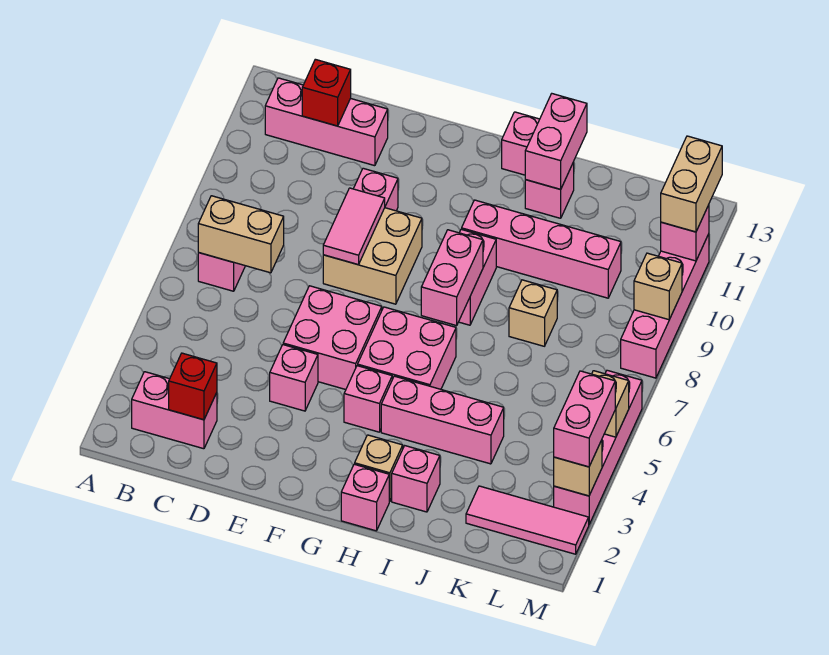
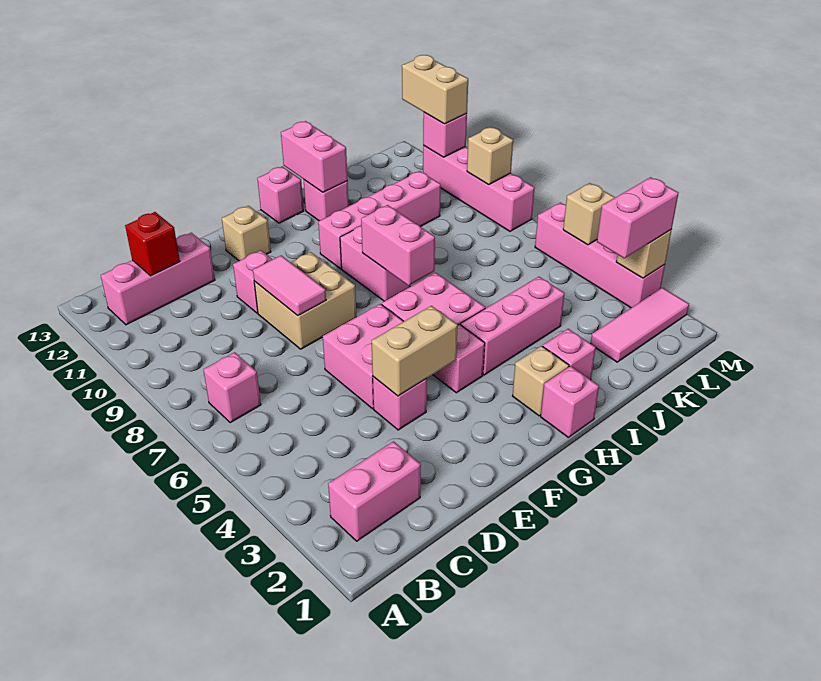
tan 1x2 brick [198,196,284,273] -> tan 1x2 brick moved to [372,306,458,396]
red 1x1 brick [169,353,217,420] -> none
tan 1x1 brick [509,280,557,346] -> tan 1x1 brick moved to [222,206,271,261]
pink 1x2 brick [554,371,615,467] -> pink 1x2 brick turned to [597,177,678,258]

